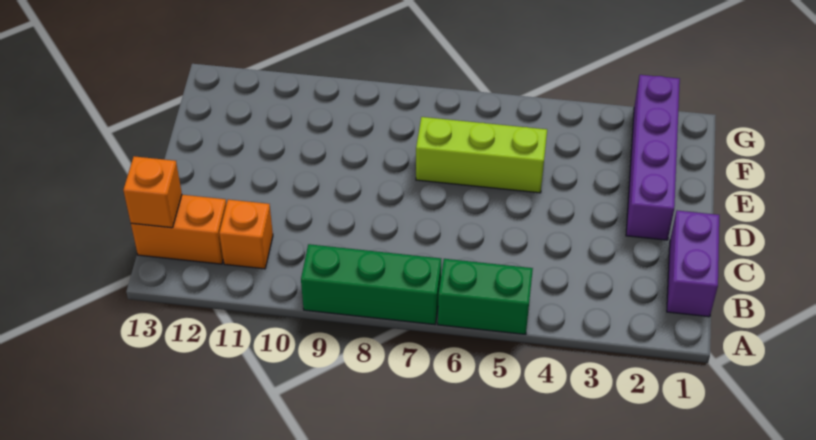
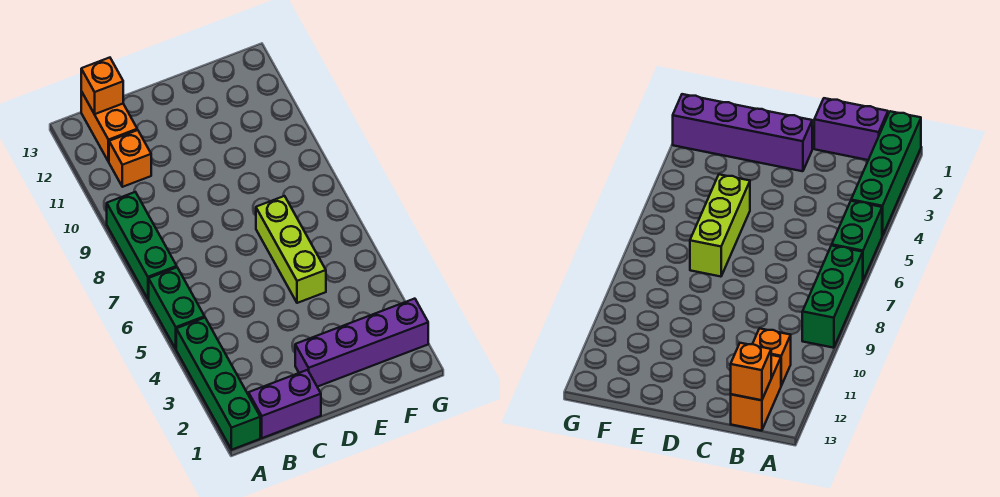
none -> green 1x4 brick [176,318,260,450]

